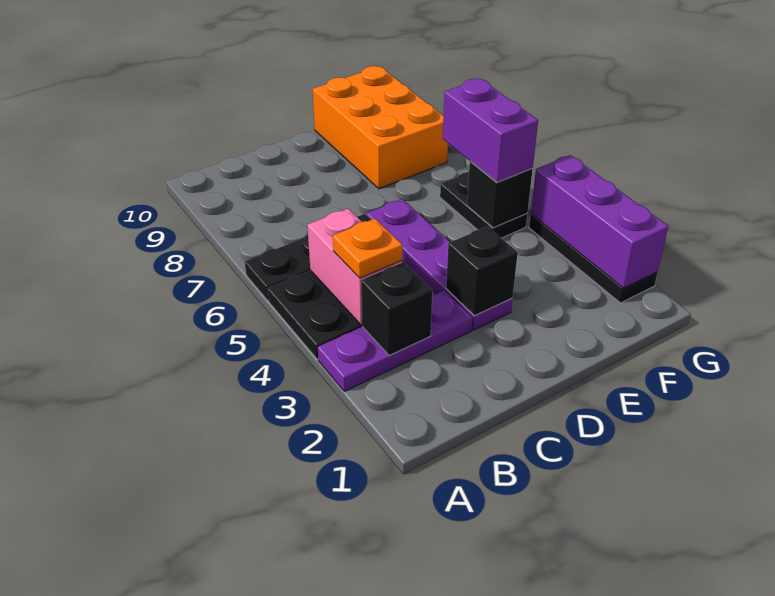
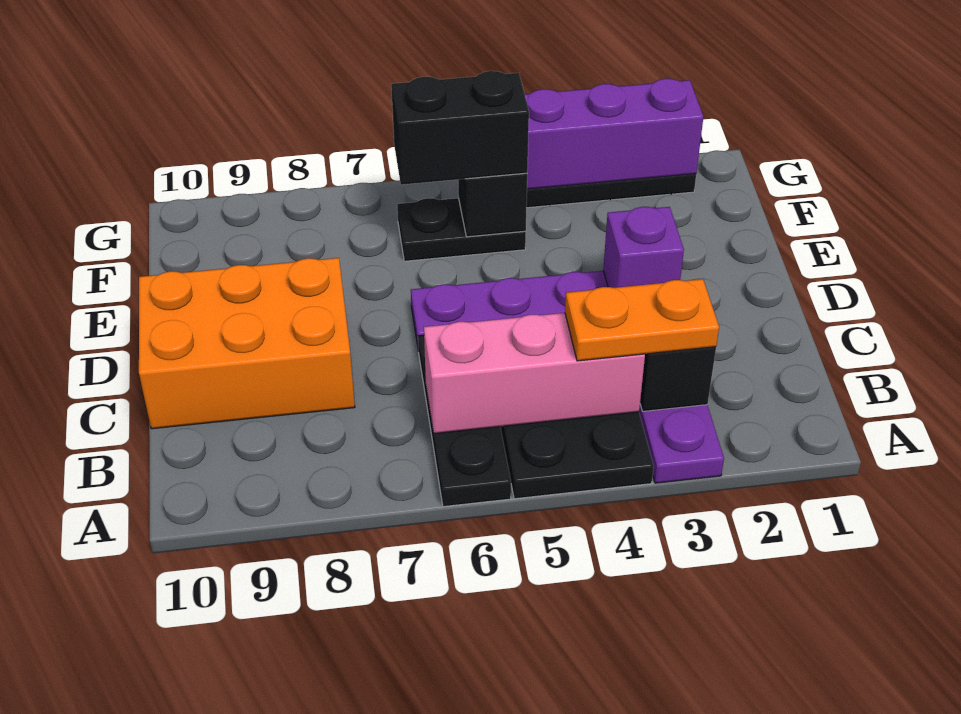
pink 1x2 brick [307,209,402,325] -> pink 1x3 brick [424,313,645,434]
orange 1x1 plate [333,219,402,278] -> orange 1x2 plate [565,279,719,361]
black 1x1 brick [446,227,518,316] -> purple 1x1 brick [603,207,684,288]
orange 2x3 brick [313,66,448,189] -> orange 2x3 brick moved to [139,258,355,429]
purple 1x2 brick [443,79,538,182] -> black 1x2 brick [391,71,529,185]

